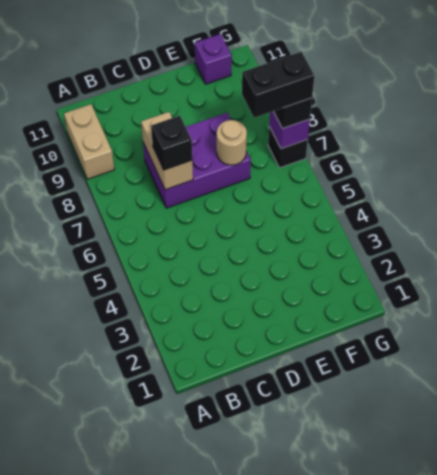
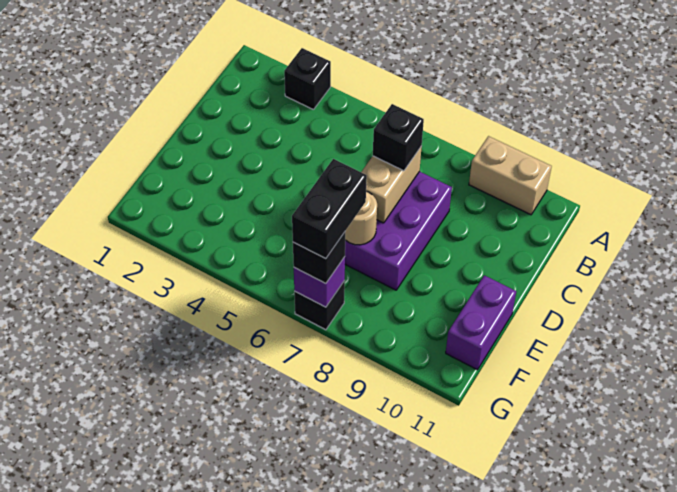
none -> black 1x1 brick [284,48,331,110]
tan 1x2 brick [141,112,193,190] -> tan 1x2 brick turned to [361,146,422,223]
purple 1x1 brick [195,34,232,84] -> purple 1x2 brick [446,275,516,370]

